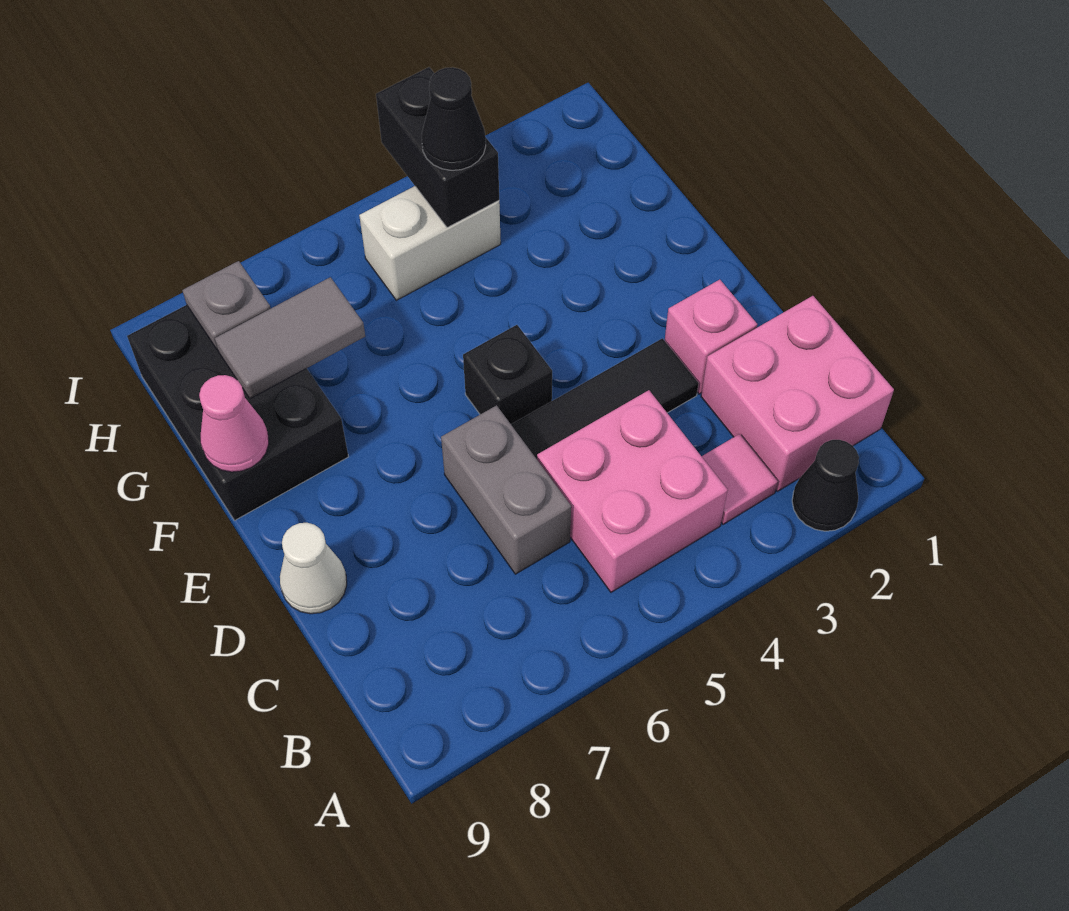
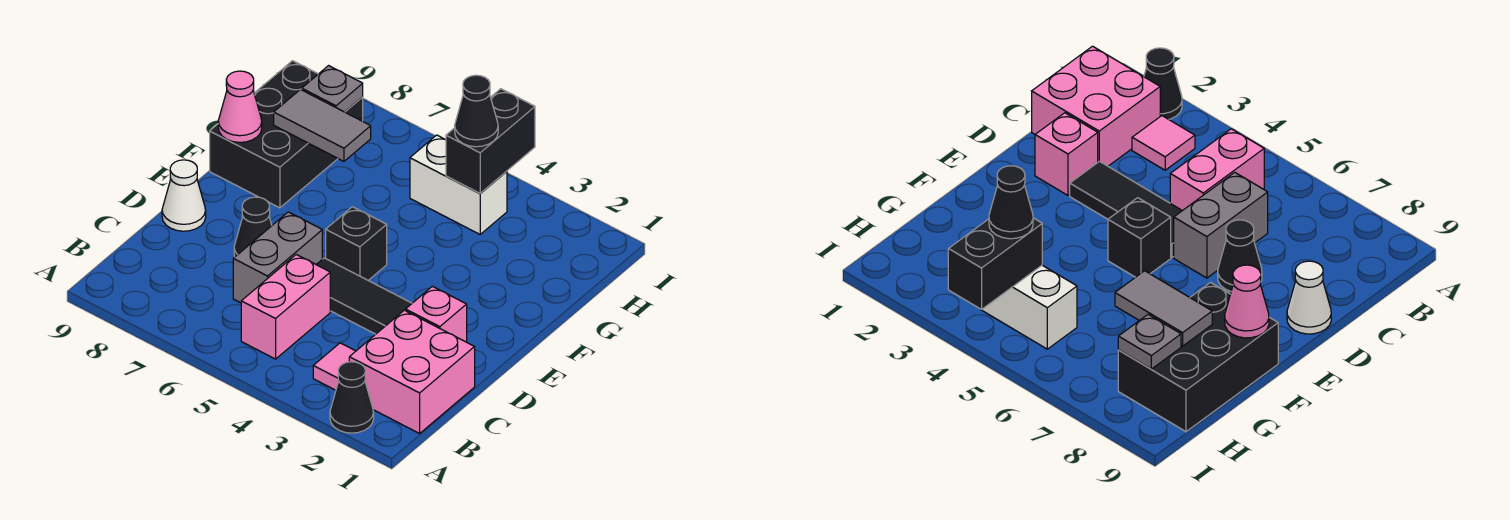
pink 2x2 brick [537,390,728,592] -> pink 1x2 brick [241,255,330,359]
none -> black 1x1 cone [234,197,272,257]

